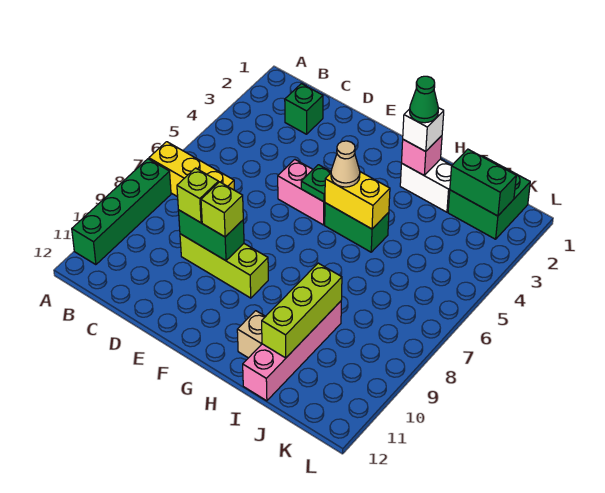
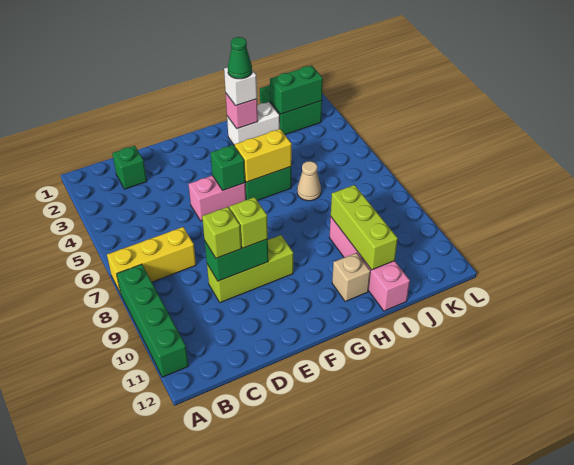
green 1x1 plate [301,165,331,202] -> green 1x1 brick [210,145,245,190]
tan 1x1 cone [331,141,360,187] -> tan 1x1 cone moved to [297,161,321,201]

